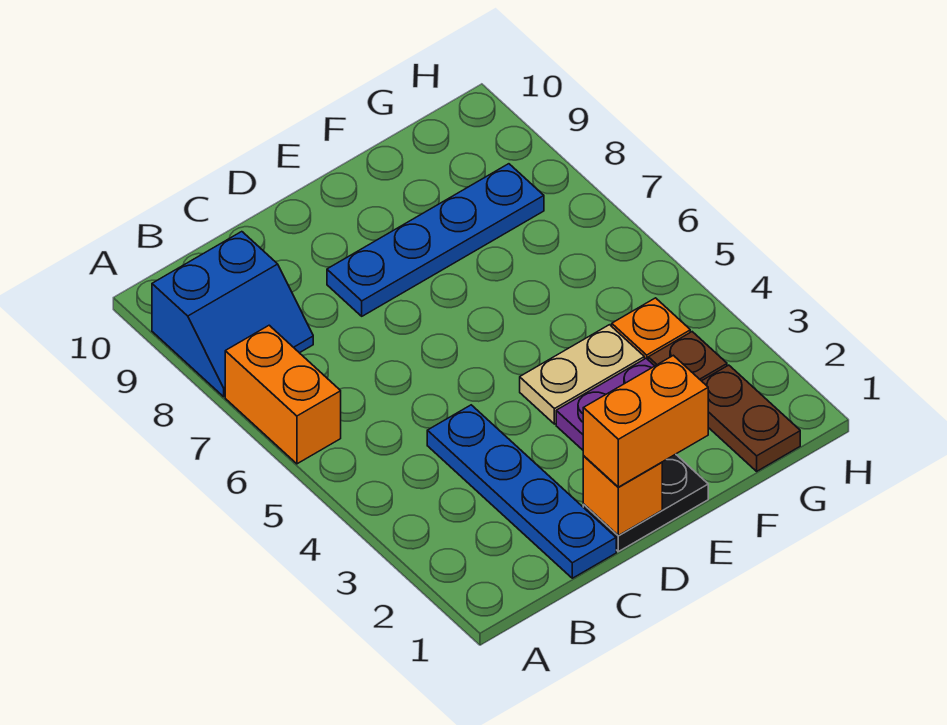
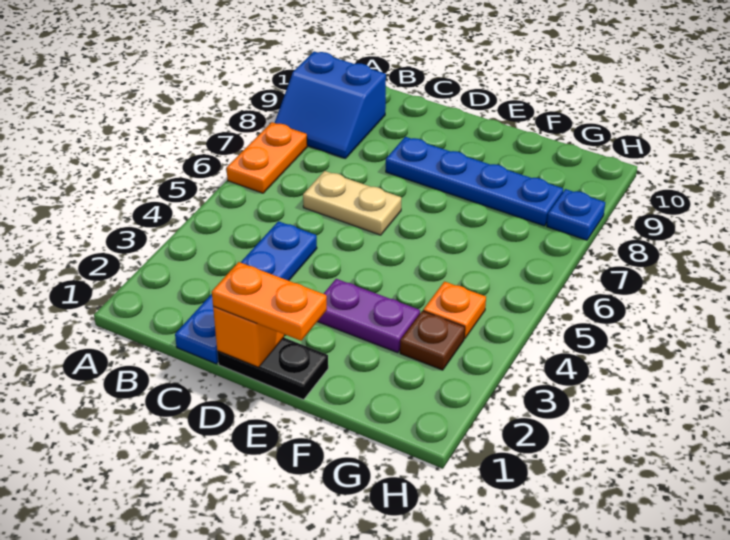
orange 1x2 brick [225,325,341,464] -> orange 1x2 plate [227,122,307,193]
orange 1x2 brick [583,355,708,487] -> orange 1x2 plate [212,262,327,341]
tan 1x2 plate [520,325,644,424] -> tan 1x2 plate moved to [303,171,401,235]
brown 1x2 plate [702,365,800,471] -> none
none -> blue 1x1 plate [547,189,605,240]

